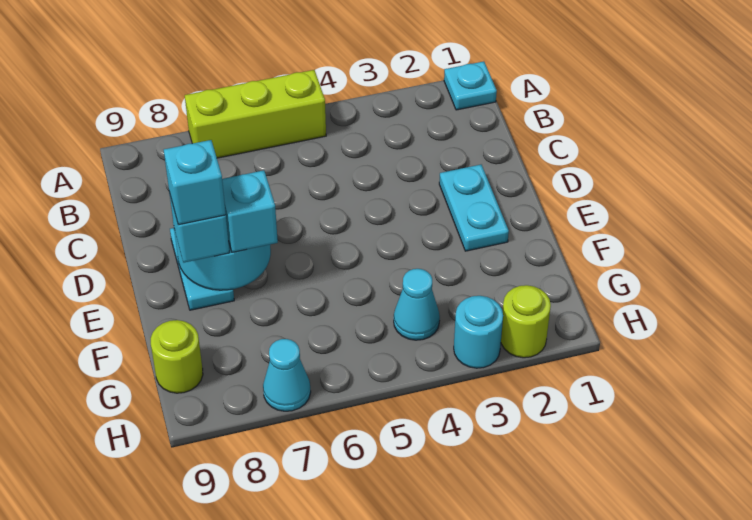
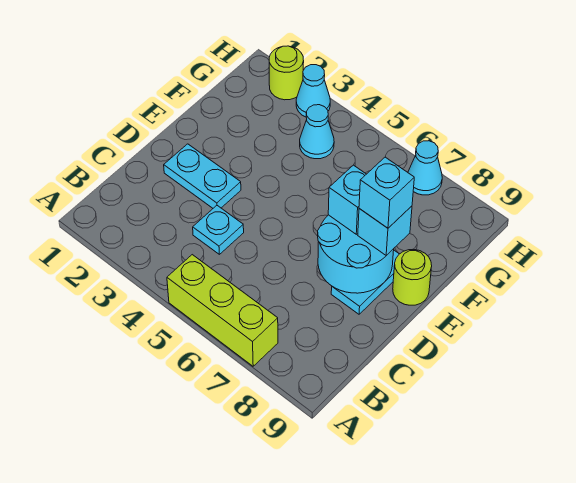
cyan 1x1 plate [444,61,497,110] -> cyan 1x1 plate moved to [193,206,244,254]
cyan 1x2 plate [439,165,509,251] -> cyan 1x2 plate turned to [164,144,241,208]
lime 1x1 round brick [151,320,203,393] -> lime 1x1 round brick moved to [393,250,432,305]
cyan 1x1 round brick [454,296,503,368] -> cyan 1x1 cone [296,65,330,117]

